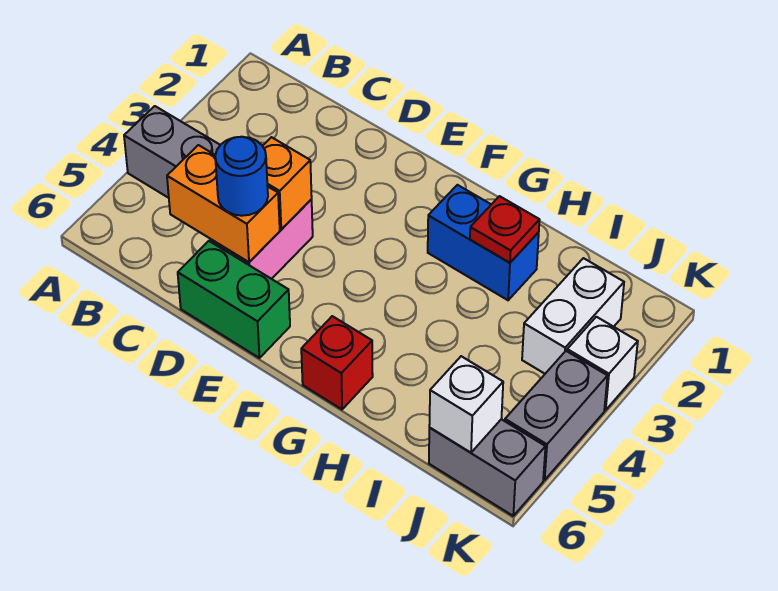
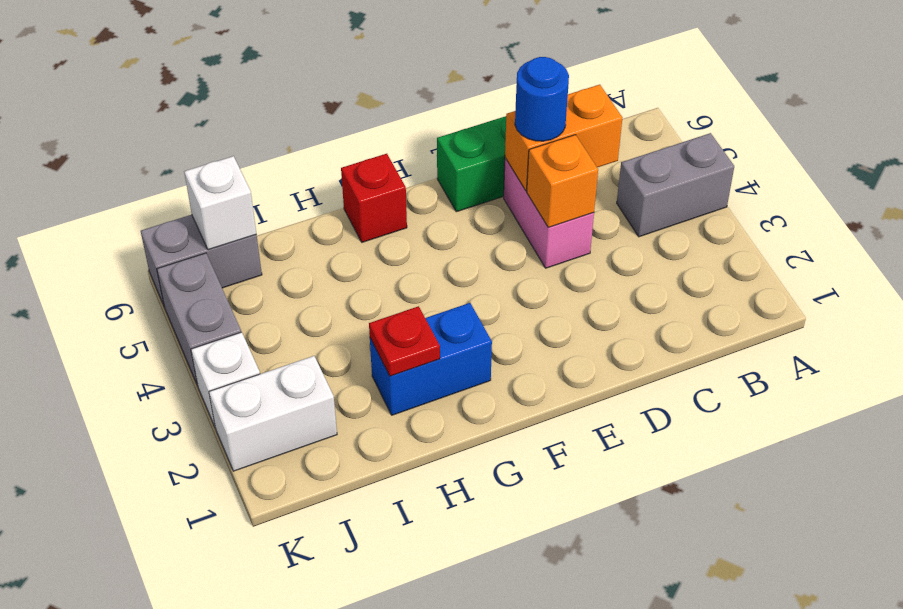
white 1x2 brick [522,258,624,374] -> white 1x2 brick turned to [209,356,337,471]

